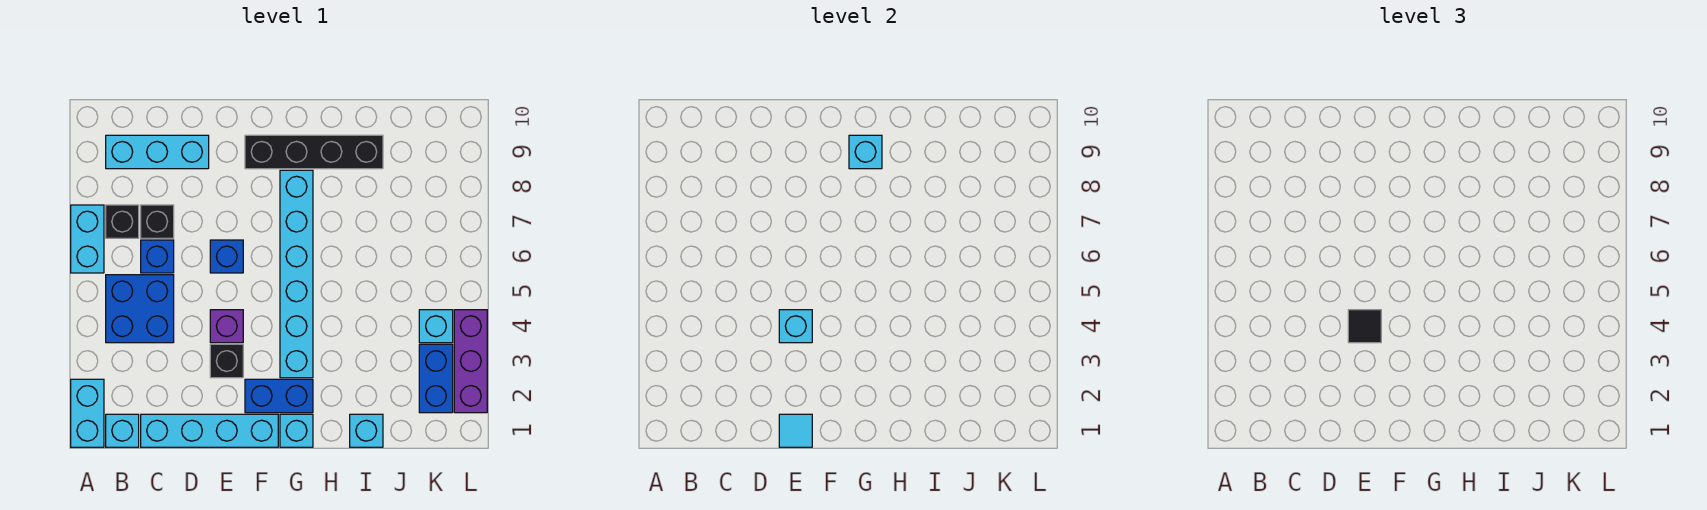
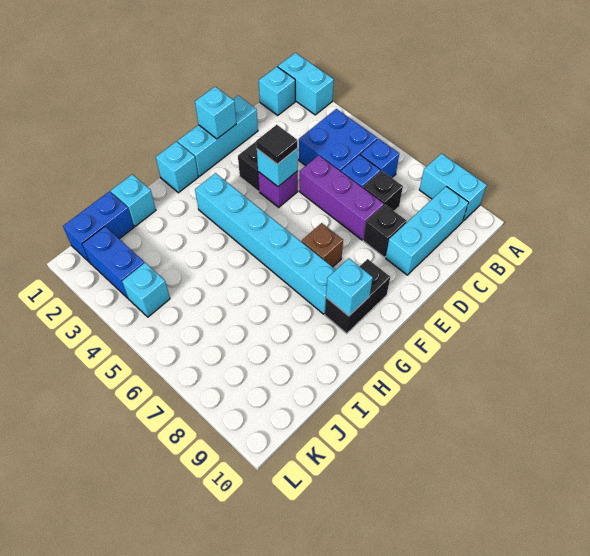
cyan 1x2 brick [71,205,104,273] -> cyan 1x2 brick moved to [419,154,487,221]
black 1x1 brick [106,205,139,238] -> black 1x1 brick moved to [363,204,407,257]
cyan 1x4 brick [141,414,278,447] -> cyan 1x3 brick [178,96,258,176]
cyan 1x1 tile [779,414,812,447] -> cyan 1x1 brick [195,87,236,139]
blue 1x1 brick [210,240,243,273] -> blue 1x1 brick moved to [360,139,399,178]
blue 1x2 brick [245,379,313,413] -> blue 1x2 brick moved to [63,191,134,262]
none -> brown 1x1 brick [302,223,343,267]
black 1x4 brick [245,135,383,169] -> black 1x2 brick [325,259,390,333]
purple 1x3 brick [454,310,487,413] -> purple 1x3 brick moved to [299,155,384,240]

